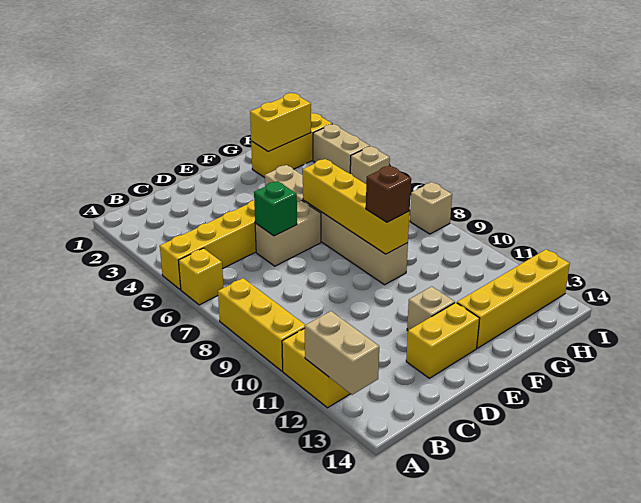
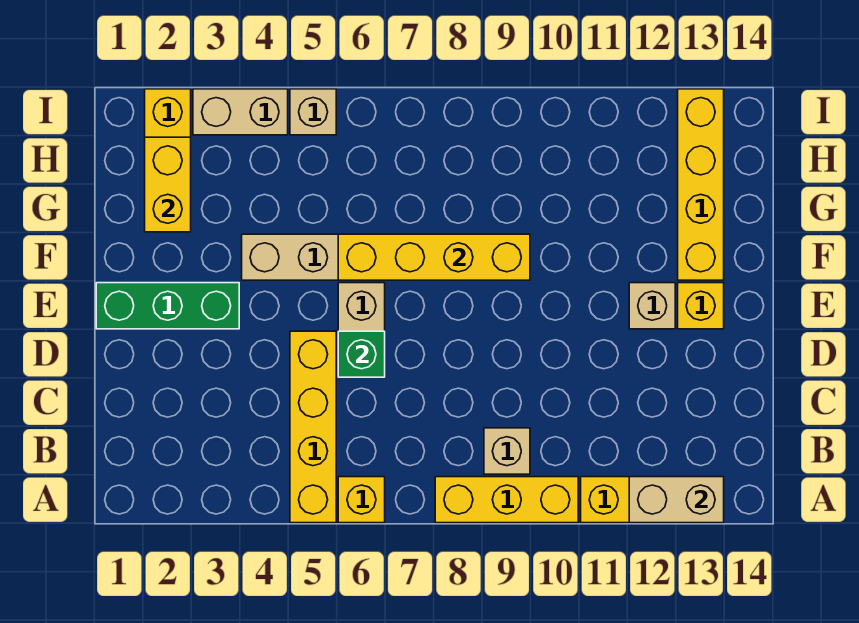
yellow 1x2 brick [406,303,480,378] -> yellow 1x1 brick [678,283,724,329]
none -> green 1x3 brick [96,283,239,329]
brown 1x1 brick [366,165,411,222] -> none
tan 1x1 brick [410,182,452,234] -> tan 1x1 brick moved to [484,428,530,474]

